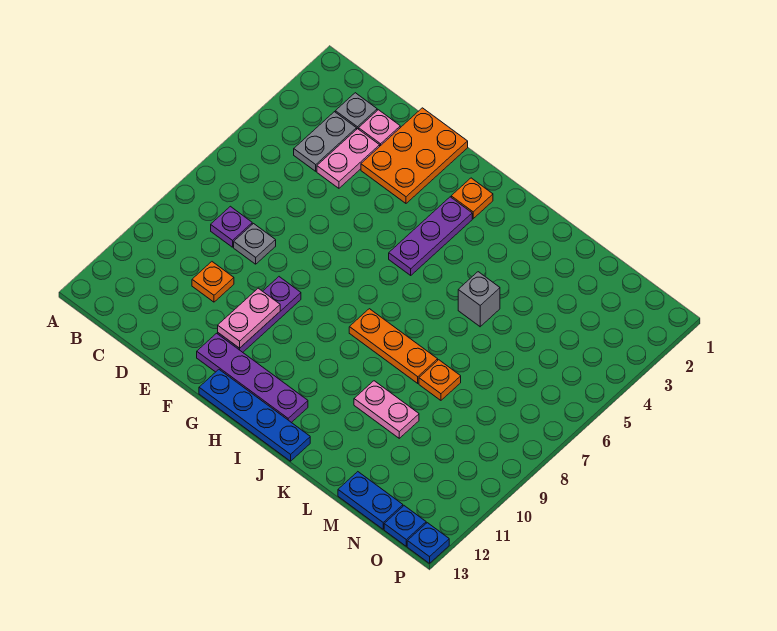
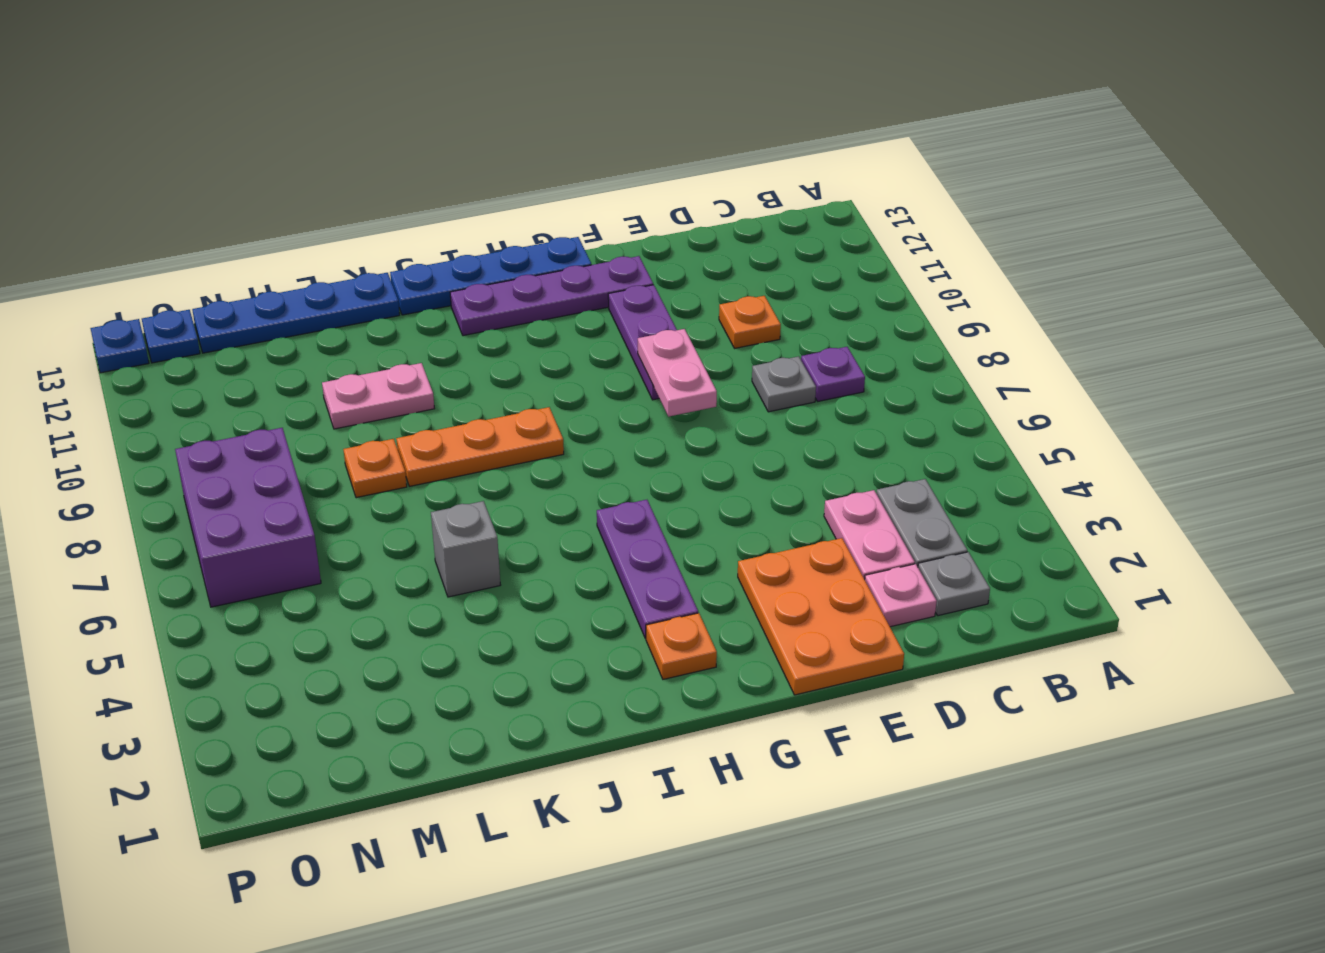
pink 1x2 plate [218,288,280,348] -> pink 1x2 plate moved to [638,329,717,417]
blue 1x2 plate [338,472,403,529] -> blue 1x4 plate [192,273,400,353]
none -> purple 2x3 brick [175,428,321,607]

